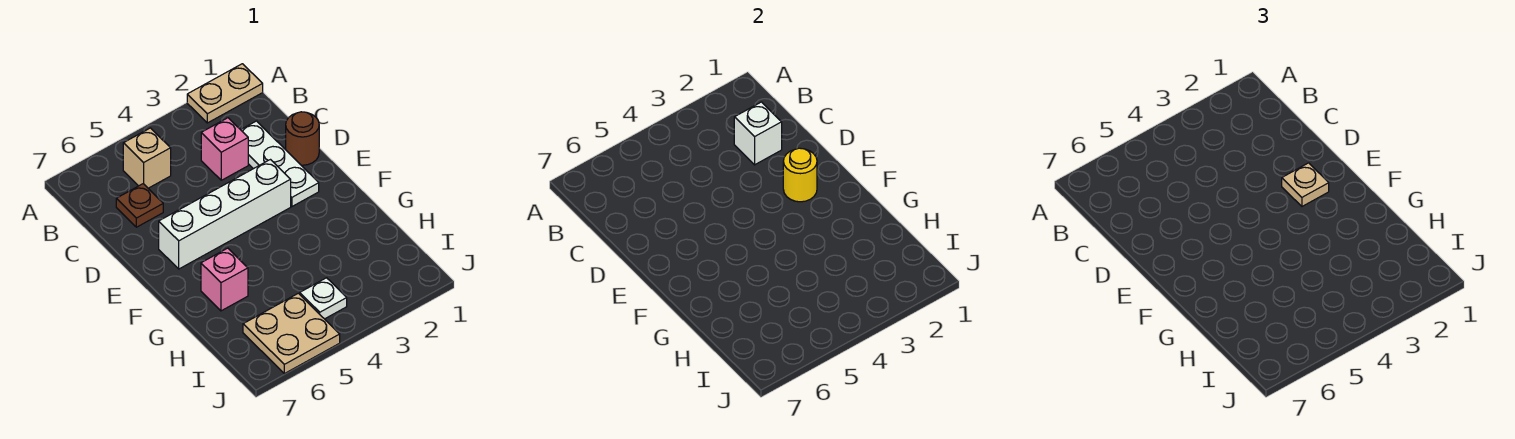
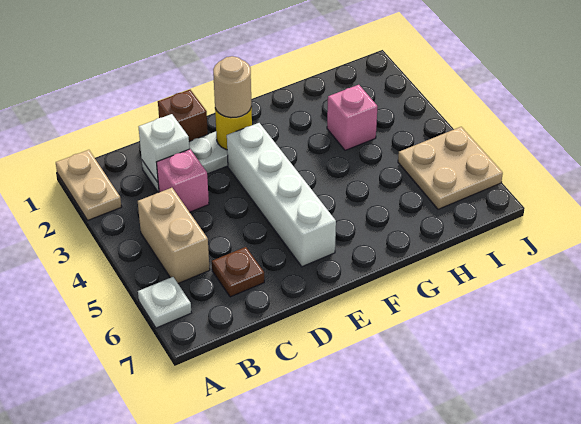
tan 1x1 brick [123,128,171,188] -> tan 1x2 brick [138,188,210,283]
brown 1x1 round brick [286,112,319,165] -> brown 1x1 brick [158,90,208,141]
tan 1x1 plate [1282,163,1329,206] -> tan 1x1 round brick [213,56,252,118]
pink 1x1 brick [201,248,248,311] -> pink 1x1 brick moved to [327,85,378,150]
white 1x1 plate [300,278,347,319] -> white 1x1 plate moved to [138,277,191,328]

